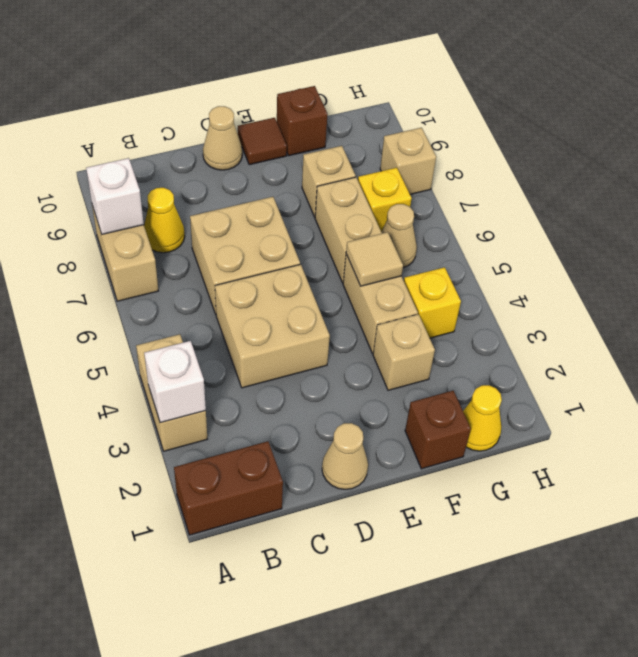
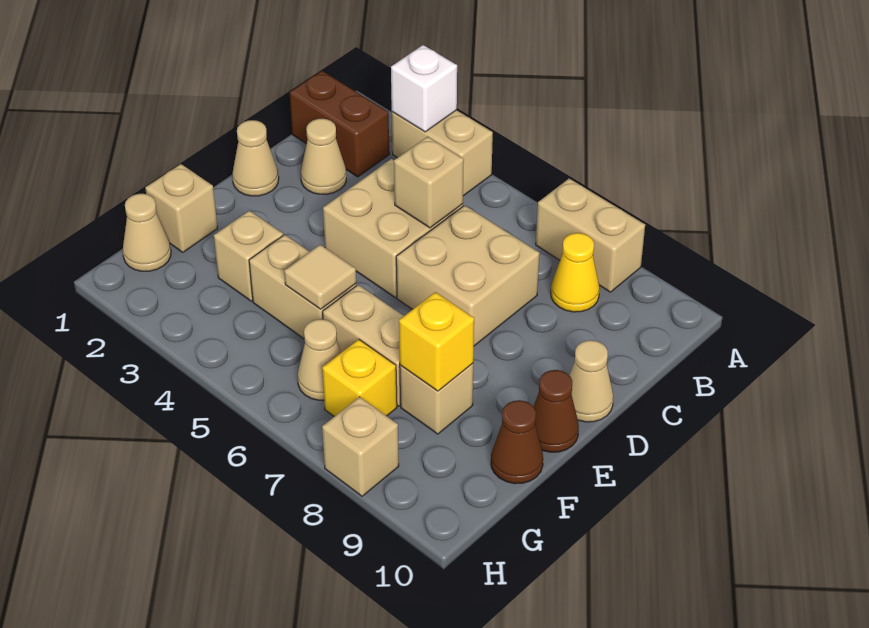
brown 1x2 brick [174,441,283,535] -> brown 1x2 brick turned to [290,71,389,177]
white 1x1 brick [86,158,144,234] -> none
none -> tan 1x1 cone [301,119,346,194]
none -> tan 1x1 brick [394,137,464,228]
brown 1x1 tile [238,118,287,165] -> brown 1x1 cone [533,370,579,452]
brown 1x1 brick [405,391,471,469] -> tan 1x1 brick [145,164,218,252]
brown 1x1 brick [277,86,328,156] -> brown 1x1 cone [491,400,543,484]
yellow 1x1 cone [463,385,502,451] -> tan 1x1 cone [123,194,171,271]
yellow 1x1 brick [404,267,461,338] -> yellow 1x1 brick moved to [399,292,474,391]

